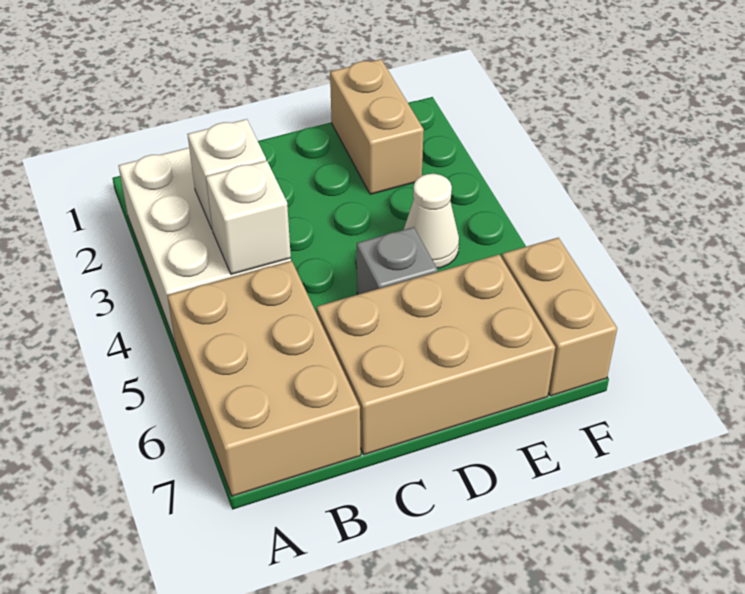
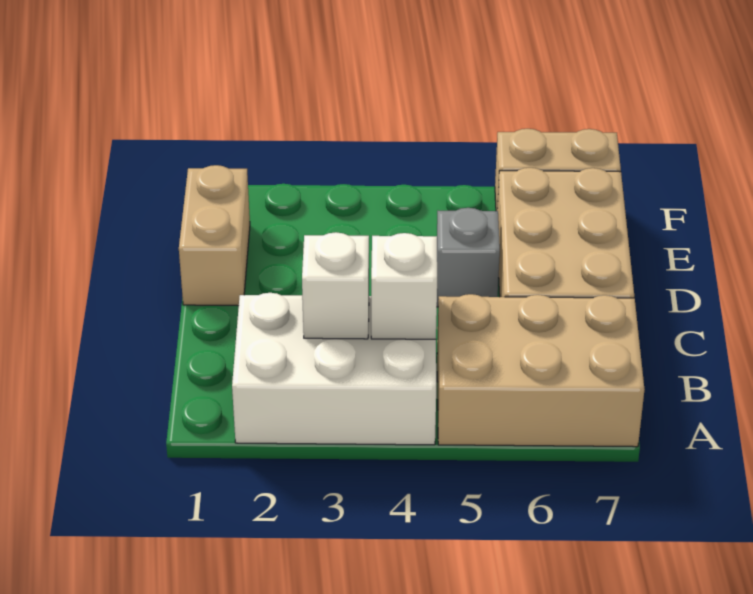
tan 1x2 brick [330,59,424,194] -> tan 1x2 brick turned to [179,165,250,306]
white 1x1 cone [404,174,459,268] -> none

